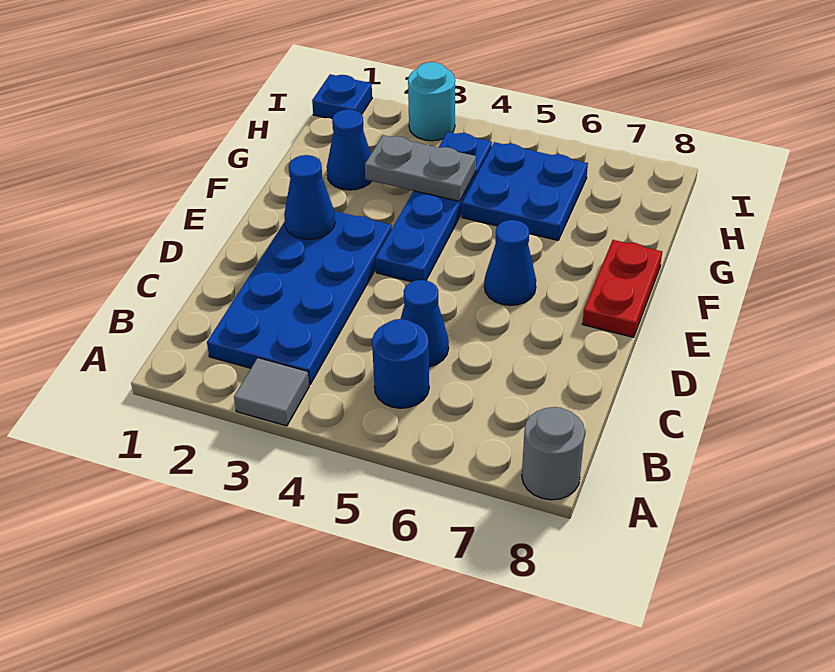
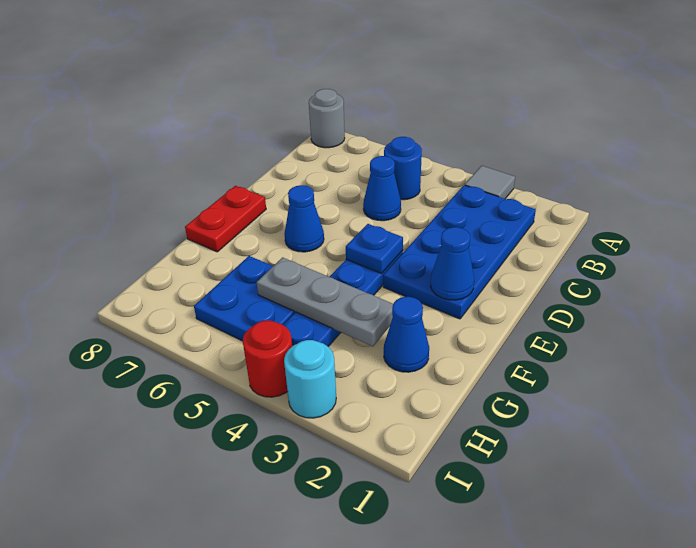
grey 1x2 plate [365,135,476,201] -> grey 1x3 plate [257,257,393,346]
blue 1x1 plate [312,74,372,119] -> blue 1x1 plate moved to [346,224,403,273]
none -> red 1x1 round brick [243,321,292,397]

